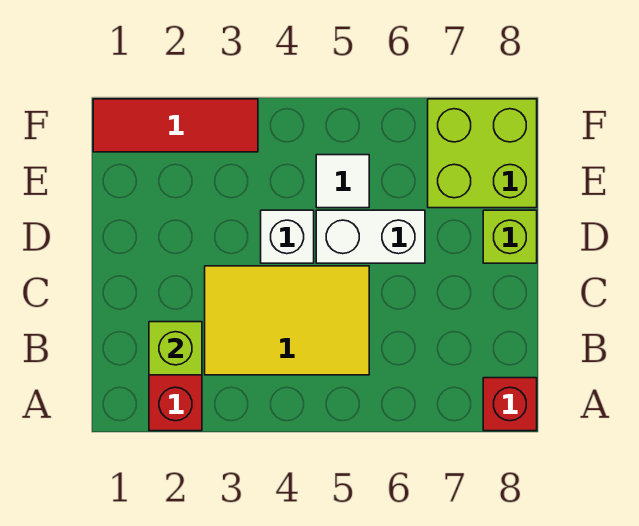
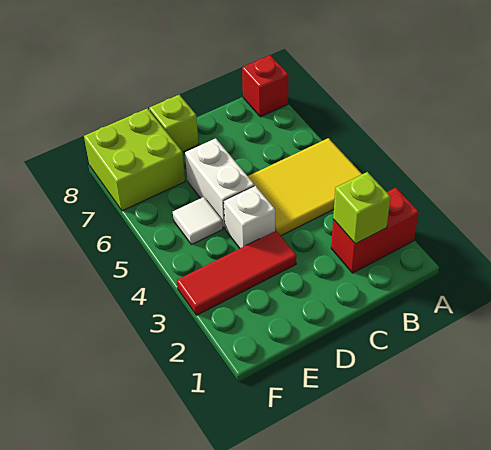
yellow 2x3 tile [205,266,369,375] -> yellow 2x3 tile turned to [248,138,362,236]
red 1x3 tile [93,99,258,152] -> red 1x3 tile turned to [177,231,297,315]

